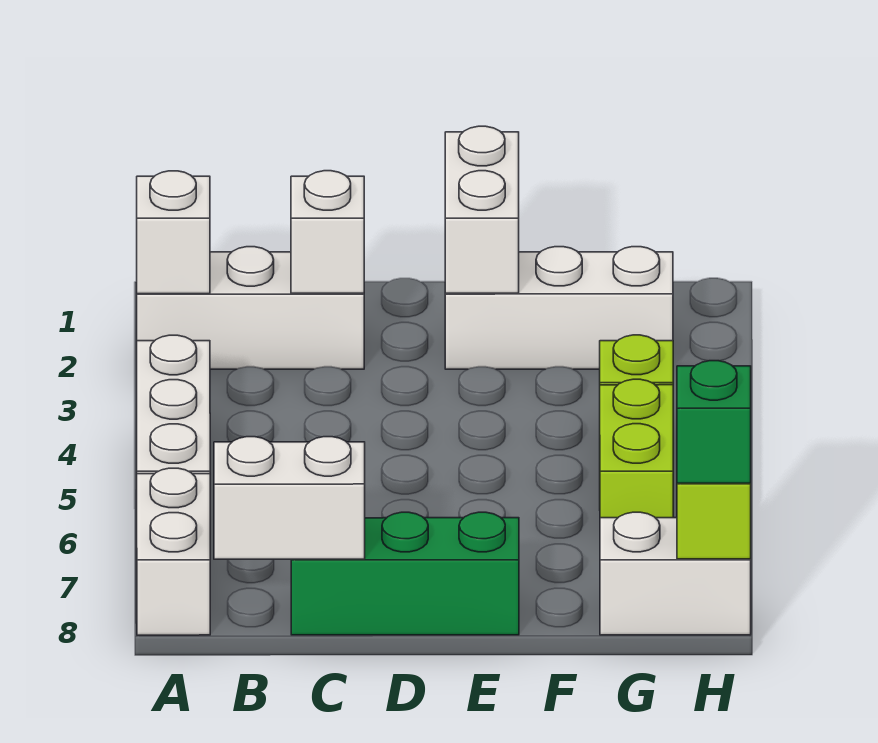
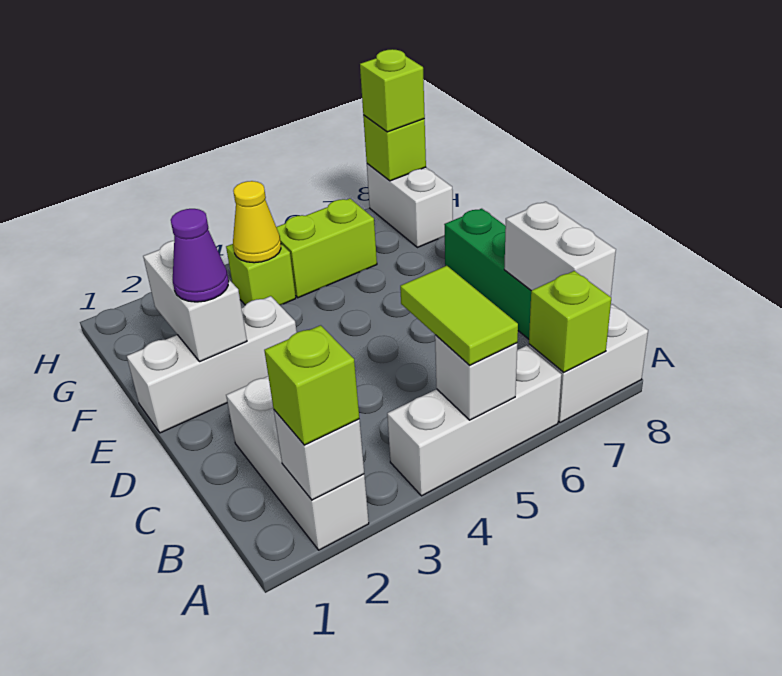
none -> lime 1x1 brick [264,325,359,445]
none -> lime 1x2 tile [400,266,518,365]
none -> lime 1x1 brick [529,271,611,372]
white 1x1 brick [291,171,364,293] -> white 1x1 brick moved to [435,335,517,420]
white 1x2 brick [445,126,519,293] -> white 1x2 brick turned to [143,241,247,362]
white 1x3 brick [445,247,673,369] -> white 1x3 brick turned to [127,296,297,433]
none -> purple 1x1 cone [171,209,229,302]
none -> yellow 1x1 cone [233,181,281,263]
green 1x1 brick [677,361,751,483] -> lime 1x1 brick [360,49,425,132]

